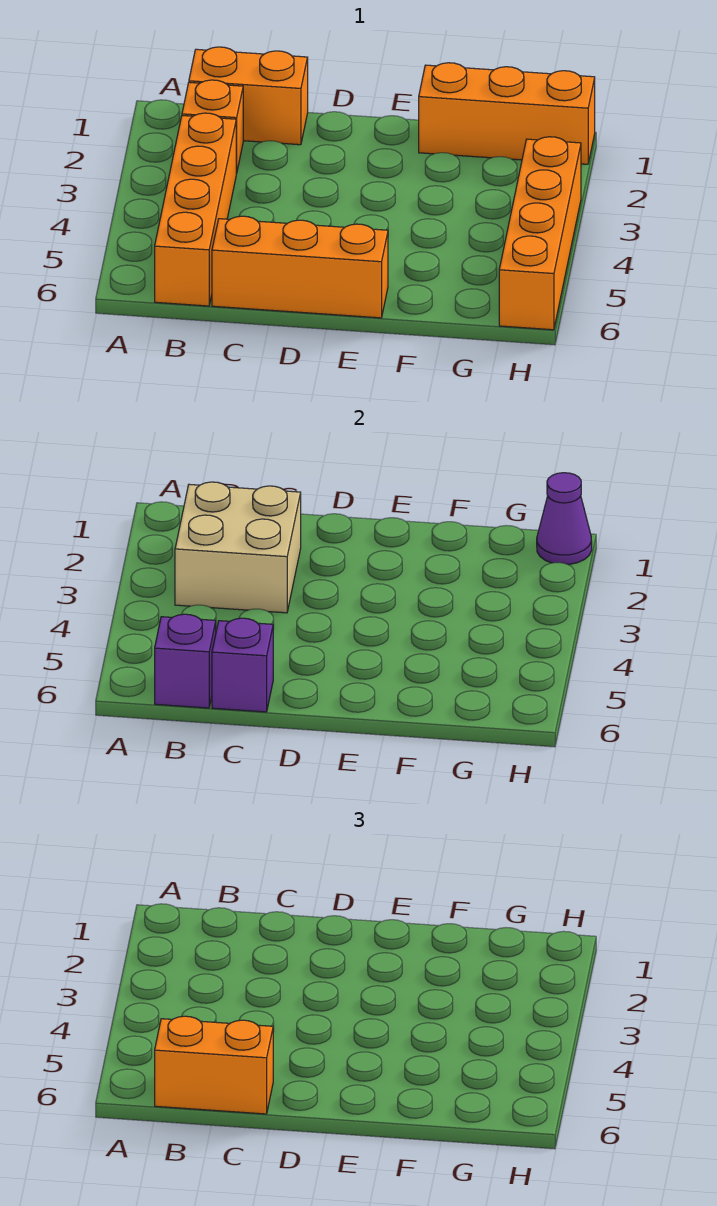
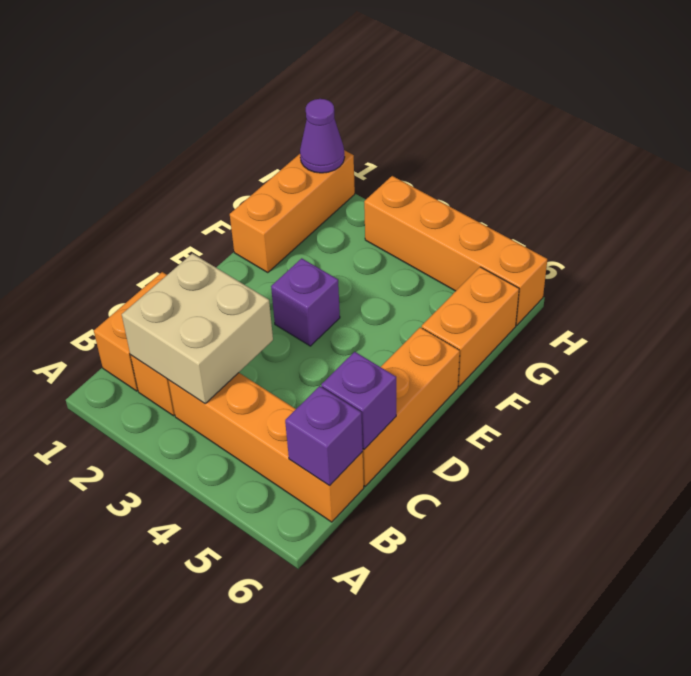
orange 1x2 brick [155,1016,273,1114] -> orange 1x2 brick moved to [422,267,519,386]
none -> purple 1x1 brick [271,258,340,346]

